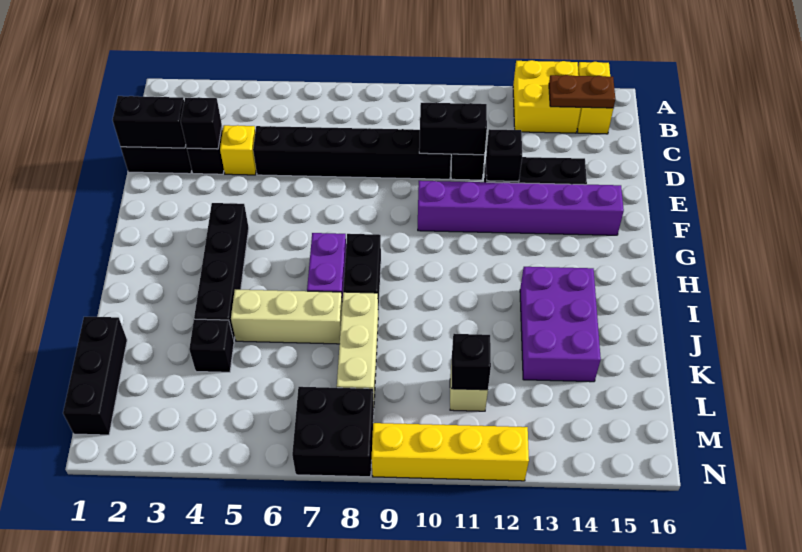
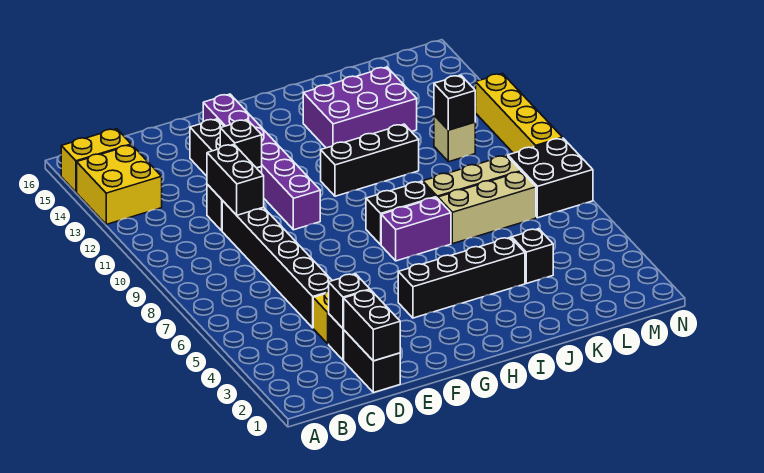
brown 1x2 plate [549,75,615,108] -> none
tan 1x3 brick [231,289,342,344] -> tan 1x3 brick turned to [438,172,536,244]
black 1x3 brick [63,317,127,435] -> black 1x3 brick moved to [321,124,419,196]

